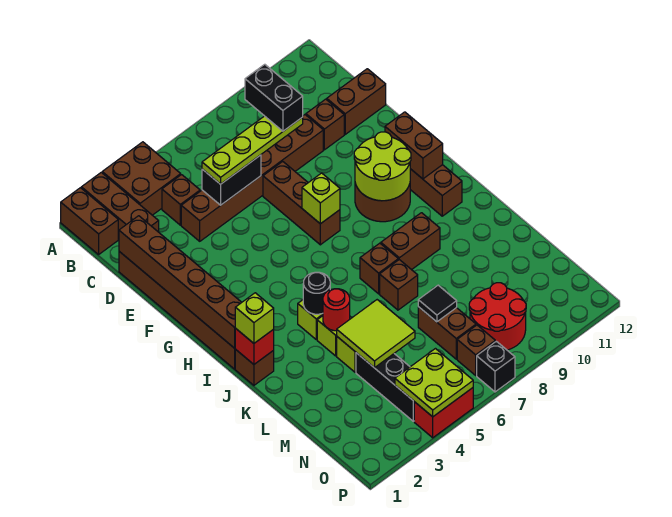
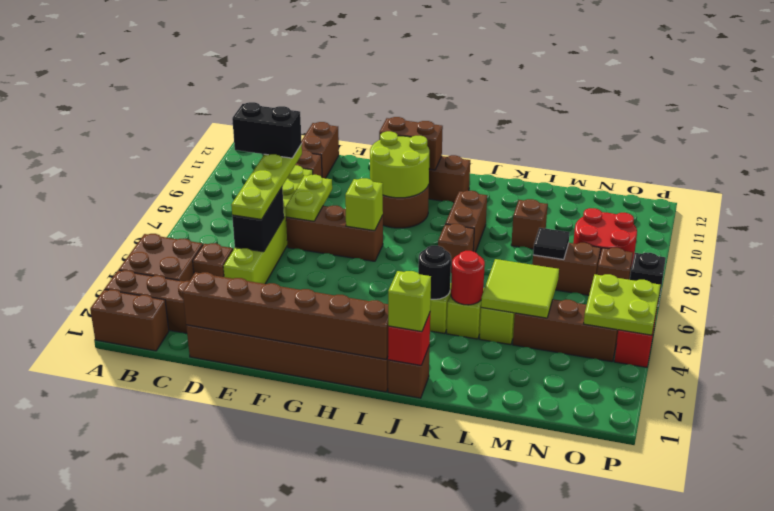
brown 1x6 brick [181,115,323,241] -> lime 1x6 brick [223,165,313,284]
none -> lime 1x2 plate [285,175,332,221]
brown 1x1 brick [380,260,418,310] -> brown 1x1 brick moved to [511,199,548,249]
black 1x3 brick [356,353,414,421] -> brown 1x3 brick [513,299,618,362]

